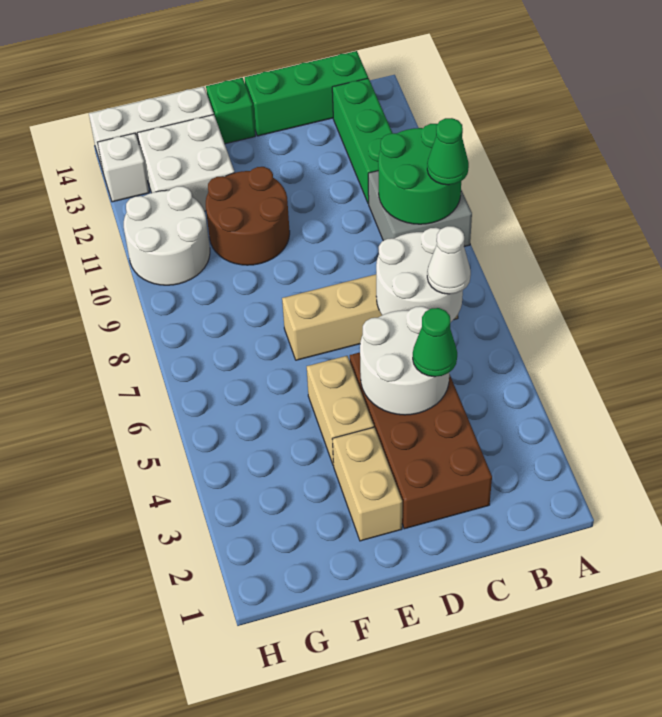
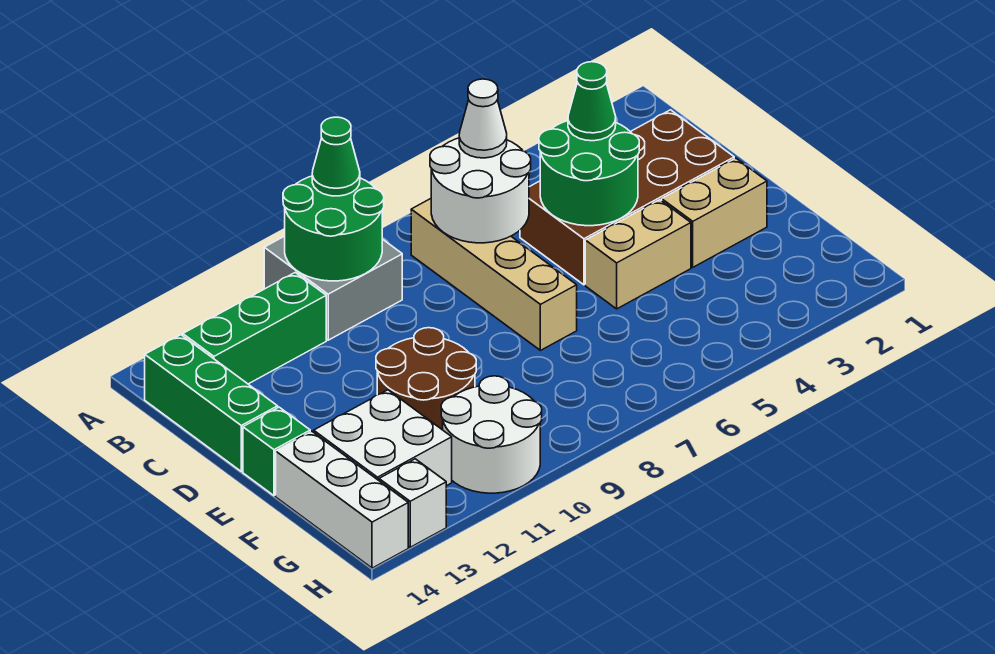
white 2x2 round brick [360,306,449,415] -> green 2x2 round brick [539,121,639,226]

